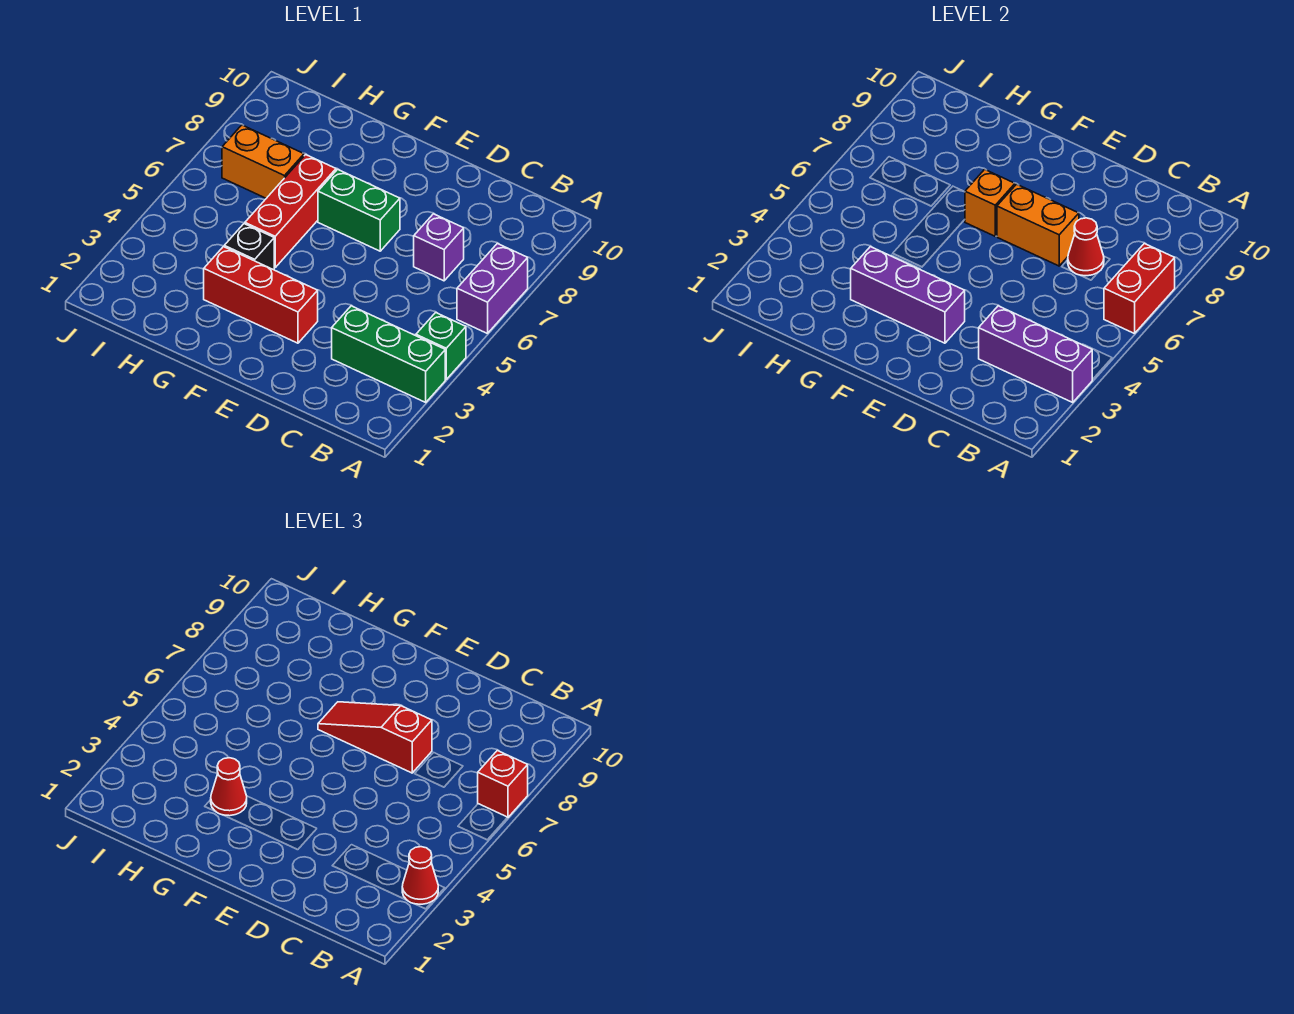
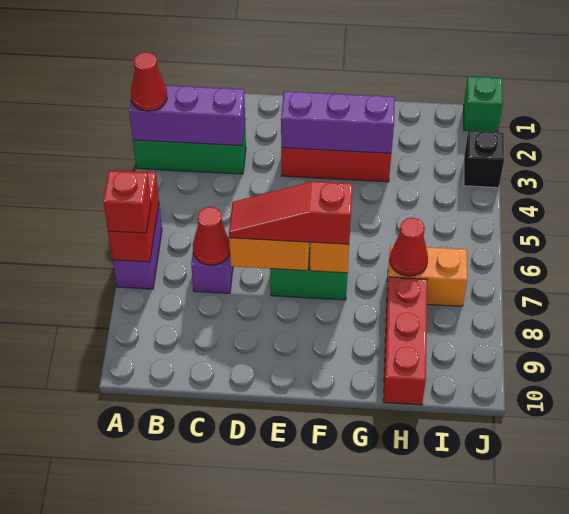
green 1x1 brick [416,313,466,379] -> green 1x1 brick moved to [464,77,503,132]
red 1x3 slope [318,702,432,773] -> red 1x3 slope turned to [229,181,353,244]
red 1x1 cone [211,758,247,816] -> red 1x1 cone moved to [390,218,428,276]
black 1x1 brick [224,224,274,270] -> black 1x1 brick moved to [464,131,504,188]
red 1x3 brick [245,155,336,267] -> red 1x3 brick moved to [383,277,427,405]

